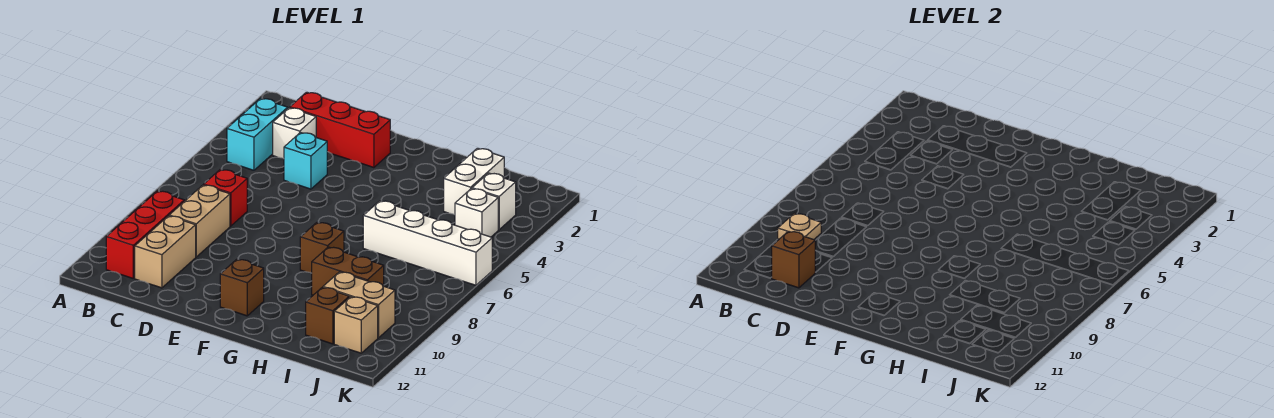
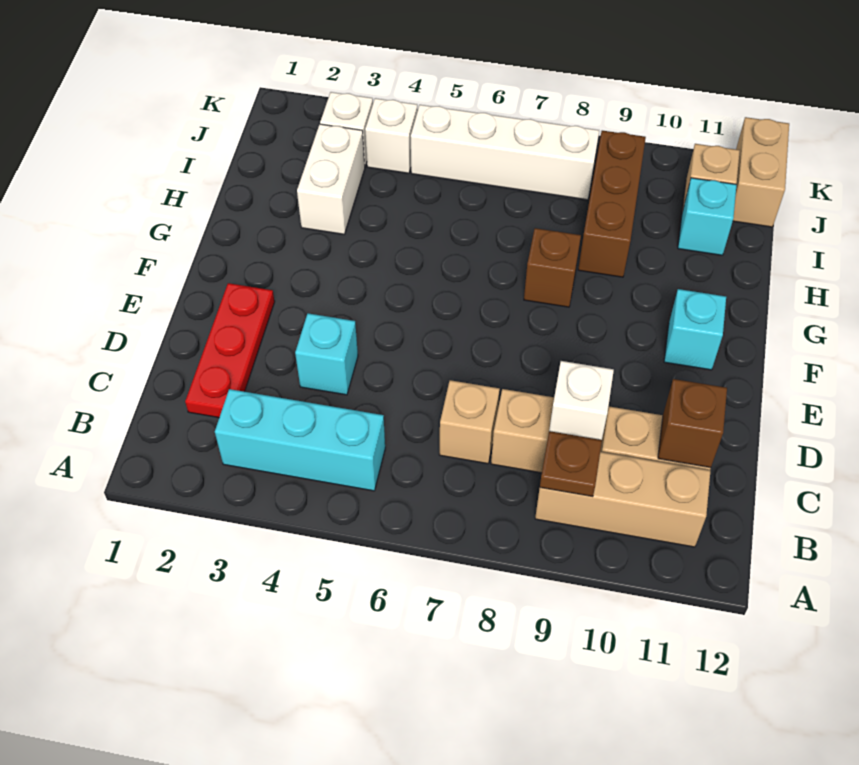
cyan 1x2 brick [227,98,288,170] -> cyan 1x3 brick [215,389,385,491]
red 1x3 brick [106,191,184,278] -> tan 1x3 brick [535,452,710,547]
tan 1x1 plate [778,213,821,239] -> brown 1x1 plate [540,431,602,497]
red 1x3 brick [290,92,390,168] -> red 1x3 plate [185,283,275,418]
white 1x1 brick [273,108,316,159] -> white 1x1 brick moved to [549,361,614,440]
red 1x1 brick [204,170,247,226] -> tan 1x1 brick [439,380,500,464]
brown 1x1 brick [220,259,264,316] -> cyan 1x1 brick [664,289,726,370]
white 1x4 brick [363,201,492,285] -> white 1x4 brick turned to [411,105,599,200]
brown 1x2 brick [312,247,384,295] -> brown 1x3 brick [578,131,646,277]
white 1x2 brick [444,148,504,215] -> white 1x2 brick turned to [297,124,365,234]
tan 1x2 brick [323,272,395,338] -> tan 1x2 brick moved to [733,117,789,227]
brown 1x1 brick [306,287,349,344] -> cyan 1x1 brick [678,178,737,255]

